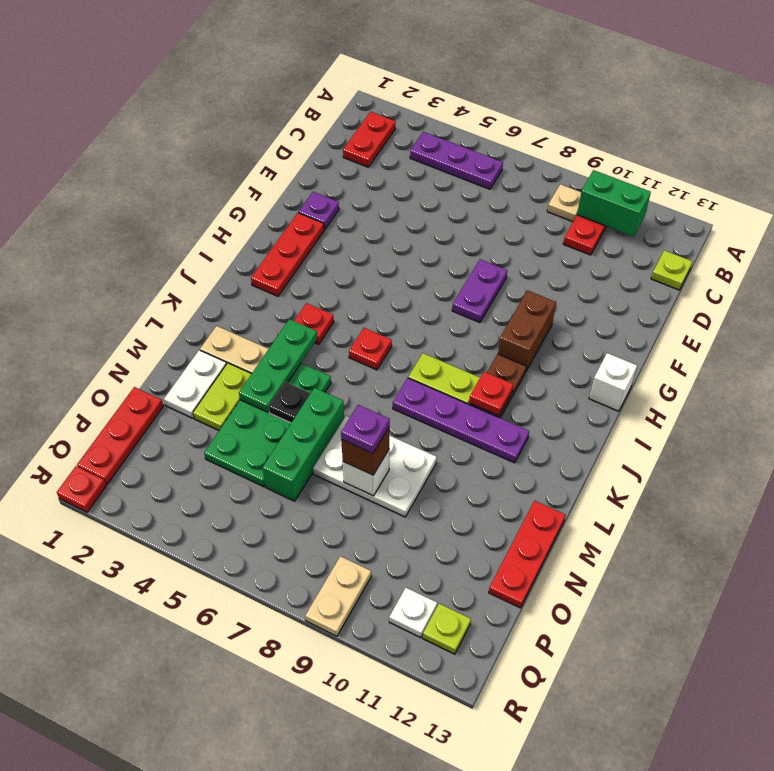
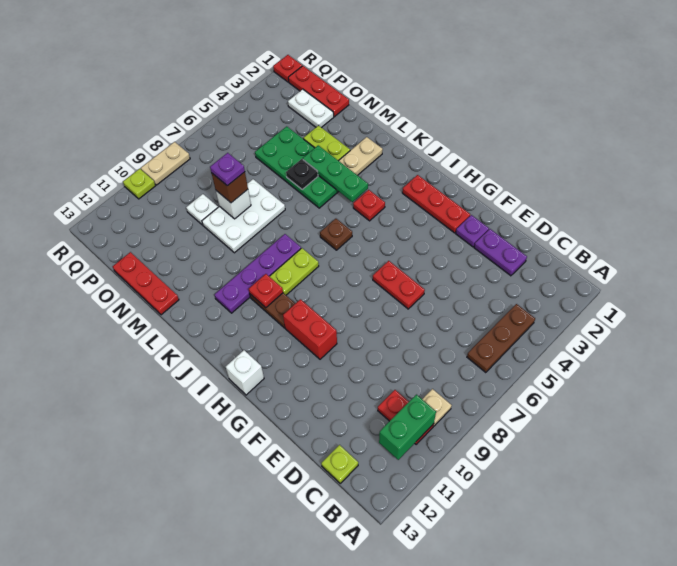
red 1x2 plate [343,112,395,167] -> red 1x2 plate moved to [373,261,425,309]
purple 1x3 plate [410,132,503,189] -> brown 1x3 plate [467,304,535,373]
purple 1x2 plate [452,259,507,323] -> purple 1x2 plate moved to [474,229,527,276]
brown 1x2 brick [498,290,556,371] -> red 1x2 brick [283,299,337,359]
red 1x1 plate [349,328,392,370] -> brown 1x1 plate [320,219,352,250]
white 1x2 plate [164,350,226,418] -> white 1x2 plate moved to [288,89,334,128]
green 1x3 brick [262,388,344,501] -> none
tan 1x2 plate [305,556,371,636] -> tan 1x2 plate turned to [141,142,190,185]
white 1x1 plate [389,588,437,638] -> white 1x1 plate moved to [186,194,218,225]
lime 1x1 plate [423,604,471,654] -> lime 1x1 plate moved to [123,169,155,199]

